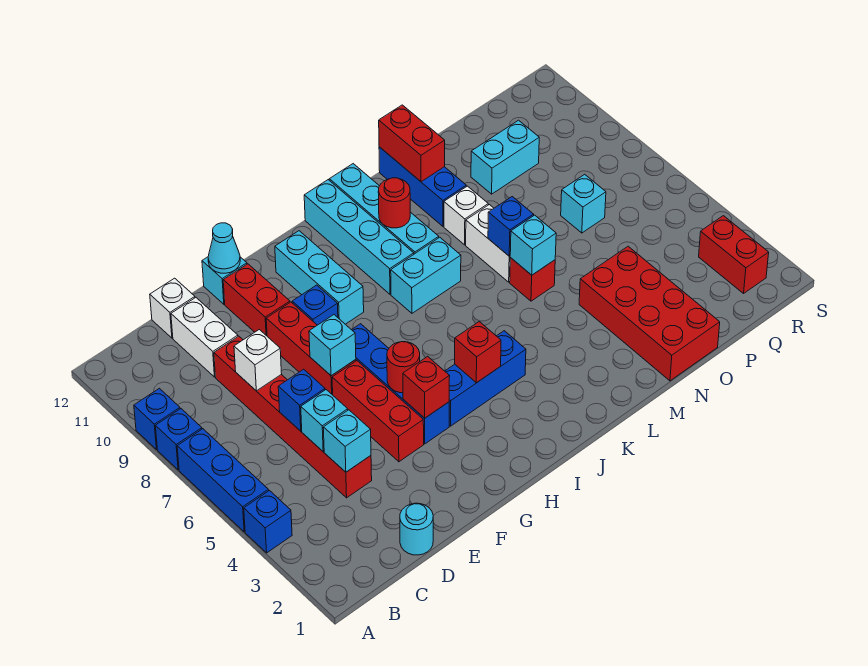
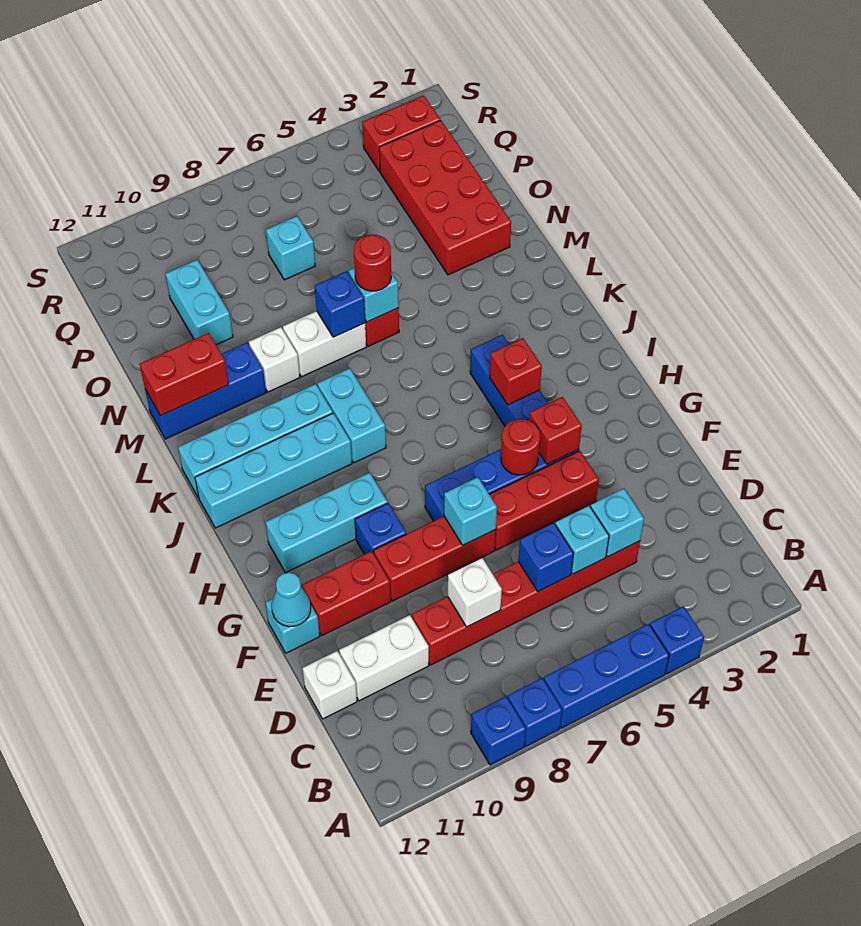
cyan 1x1 round brick [400,503,433,555] -> none
red 1x1 round brick [378,178,410,228] -> red 1x1 round brick moved to [354,235,391,291]
red 2x4 brick [579,246,720,381] -> red 2x4 brick turned to [379,120,511,275]

